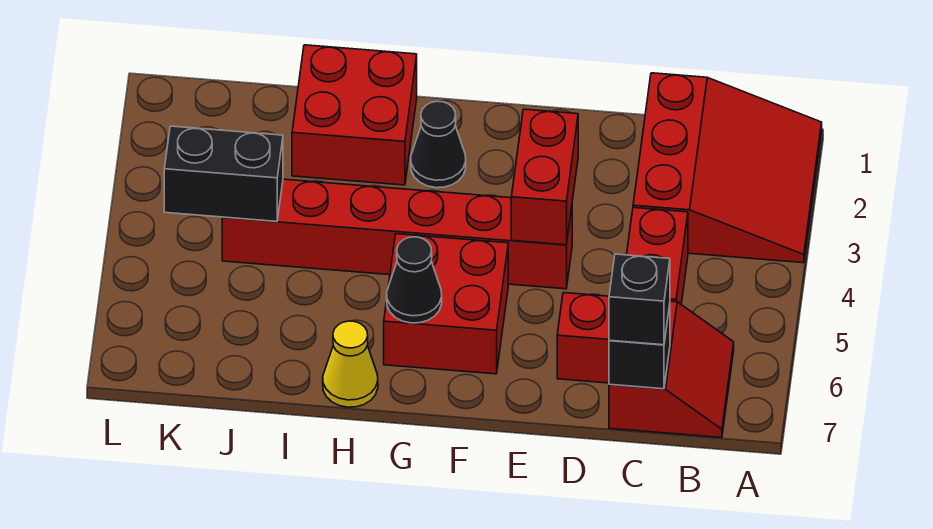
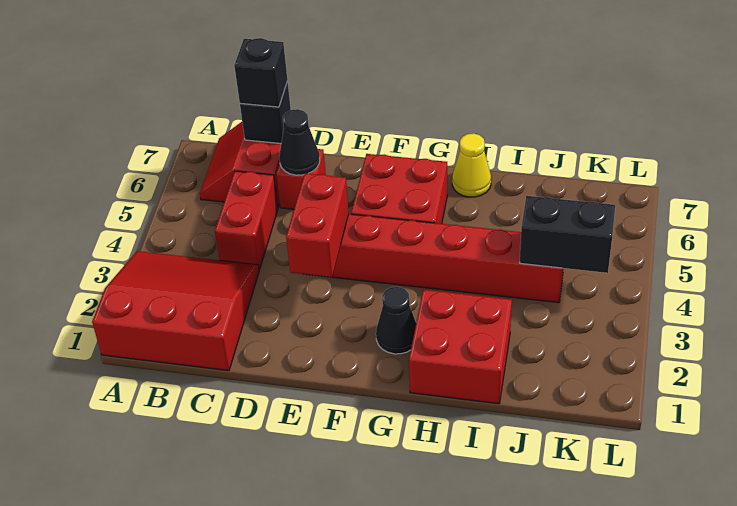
red 3x3 slope [633,73,822,263] -> red 3x3 slope turned to [92,251,259,371]
black 1x1 cone [387,237,442,323] -> black 1x1 cone moved to [279,109,320,175]

